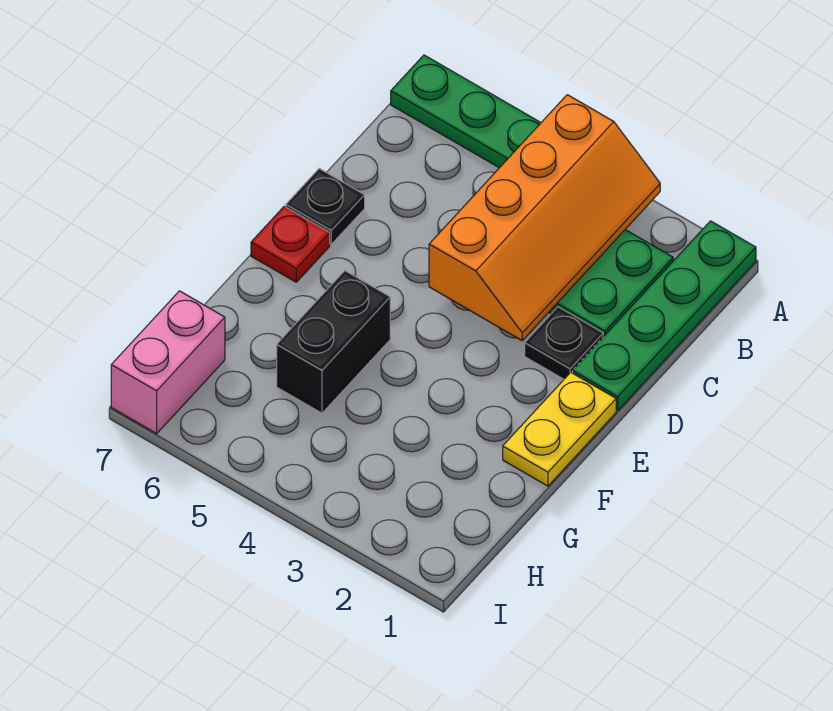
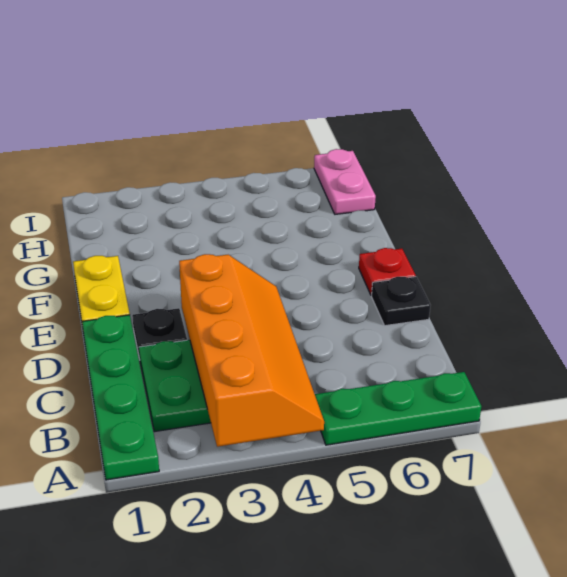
orange 2x4 slope [429,95,660,340] -> orange 2x4 slope turned to [179,254,324,447]
black 1x2 brick [277,271,390,413] -> none
pink 1x2 brick [111,291,225,434] -> pink 1x2 plate [314,149,376,214]

